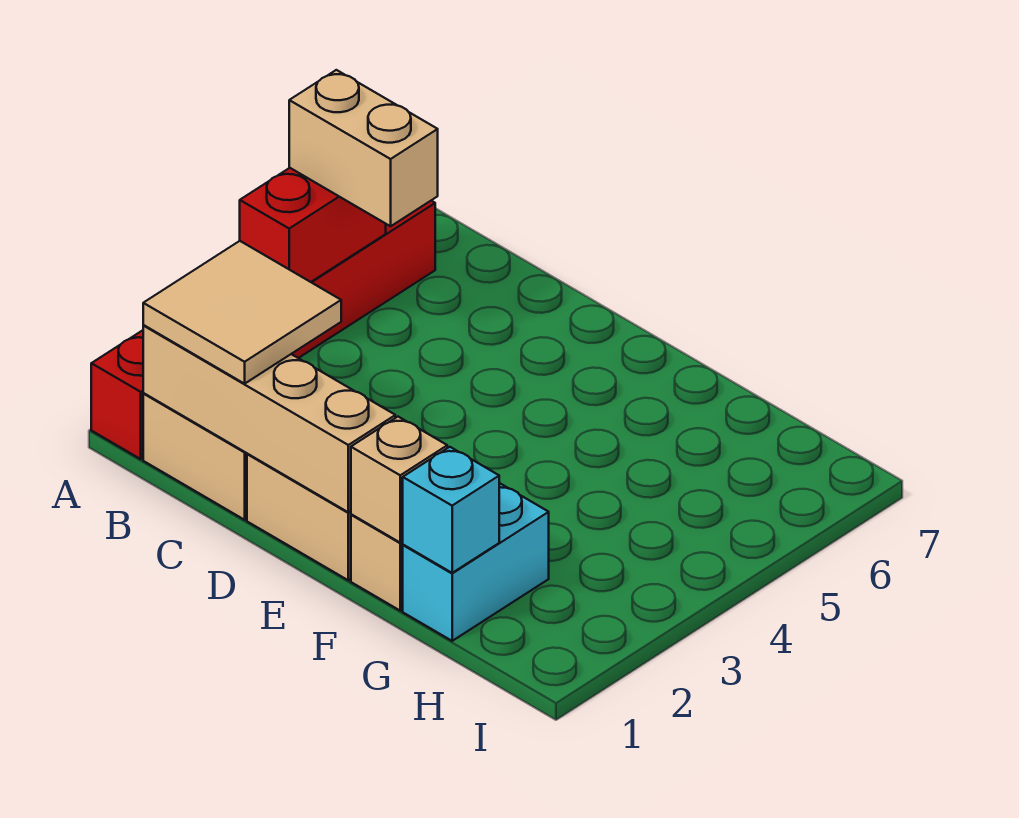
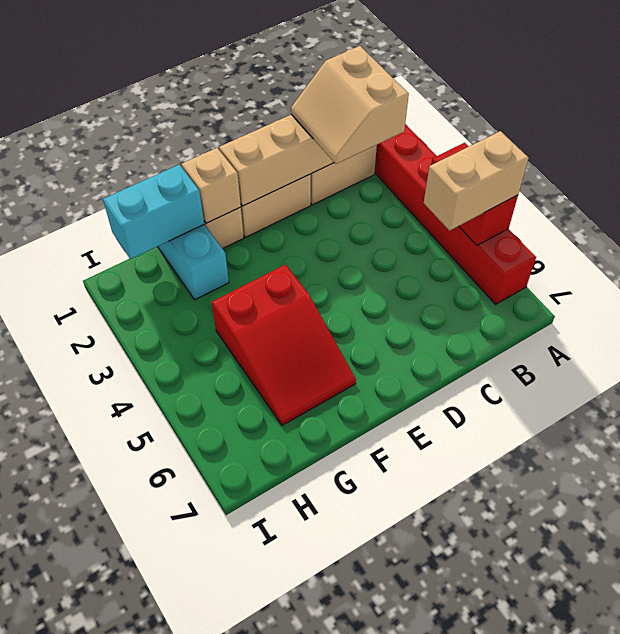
tan 2x2 tile [143,241,341,384] -> tan 2x2 slope [291,46,409,164]
none -> red 2x3 slope [212,265,356,425]
cyan 1x1 brick [403,447,499,573] -> cyan 1x2 brick [103,165,204,259]

